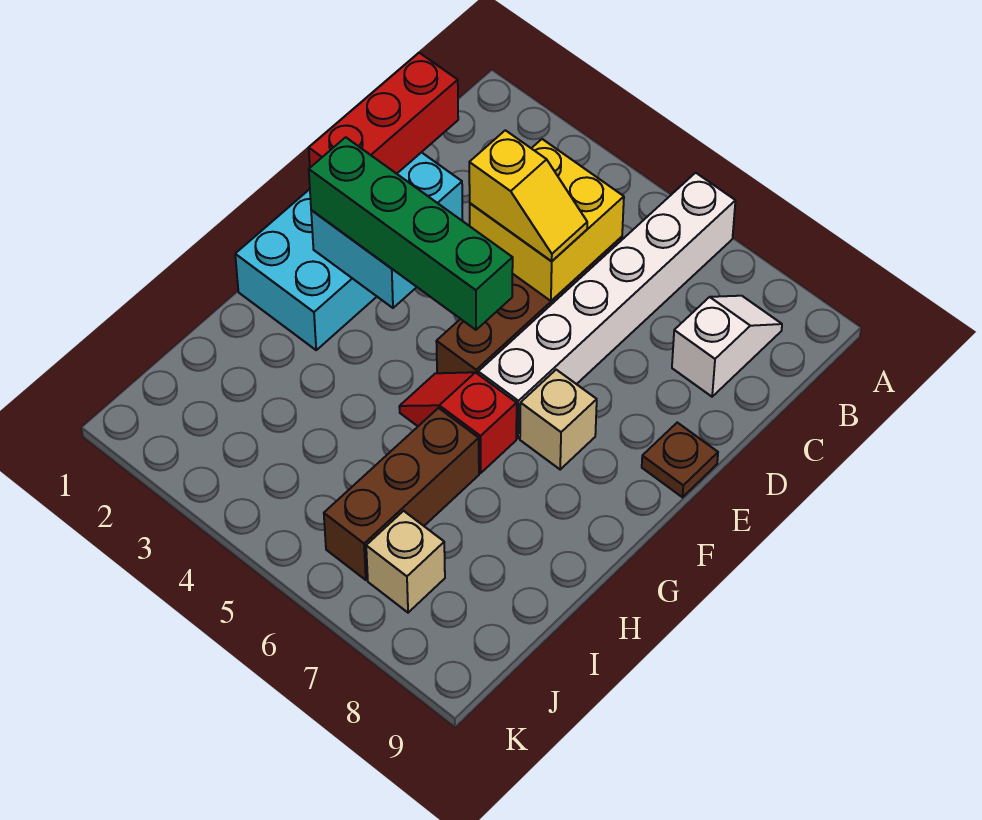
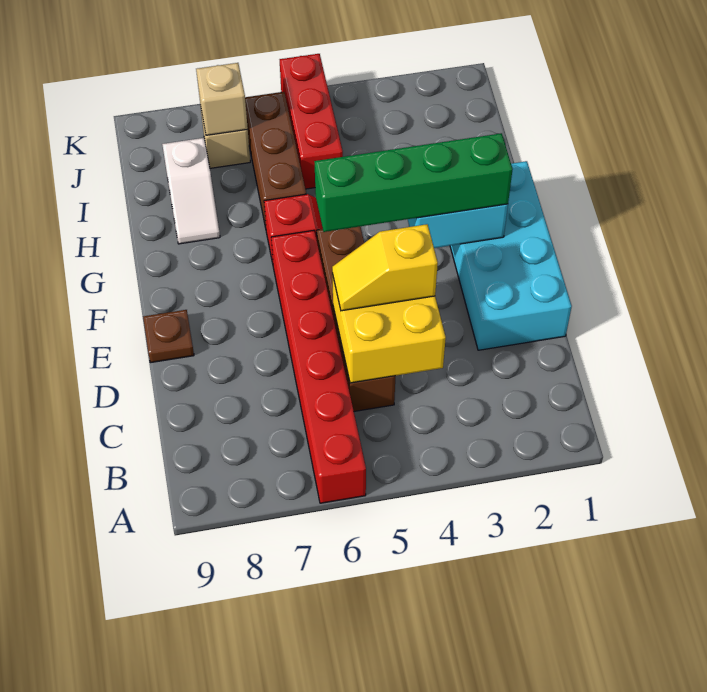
white 1x6 brick [478,173,735,438] -> red 1x6 brick [271,230,366,503]
white 1x2 slope [672,296,782,397] -> white 1x2 slope moved to [162,138,220,244]
red 1x3 brick [309,53,458,174] -> red 1x3 brick moved to [280,54,343,189]
tan 1x1 brick [520,370,597,469] -> tan 1x1 brick moved to [196,63,248,135]

